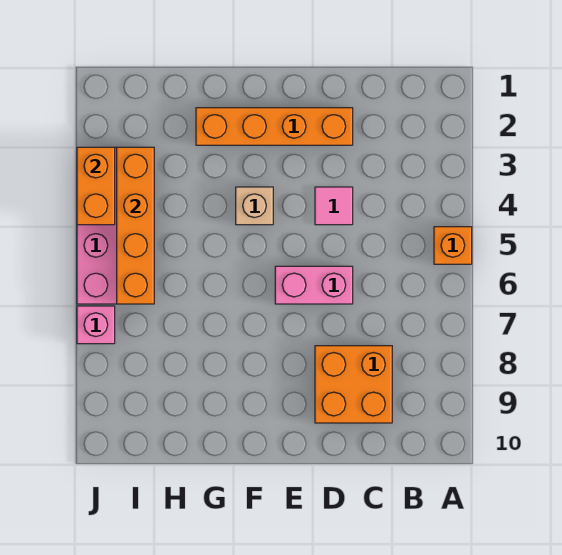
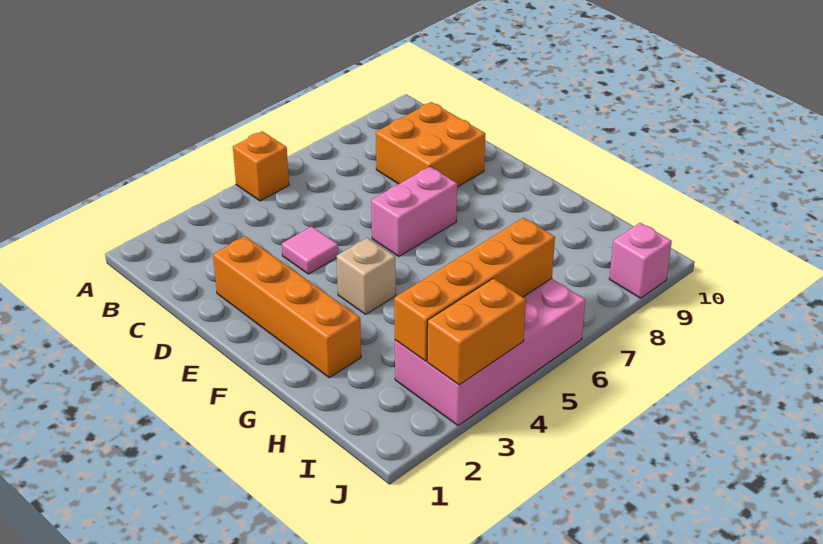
pink 1x2 brick [275,266,353,304] -> pink 1x2 brick turned to [371,167,457,256]
pink 1x1 brick [77,306,115,344] -> pink 1x1 brick moved to [609,223,672,298]

